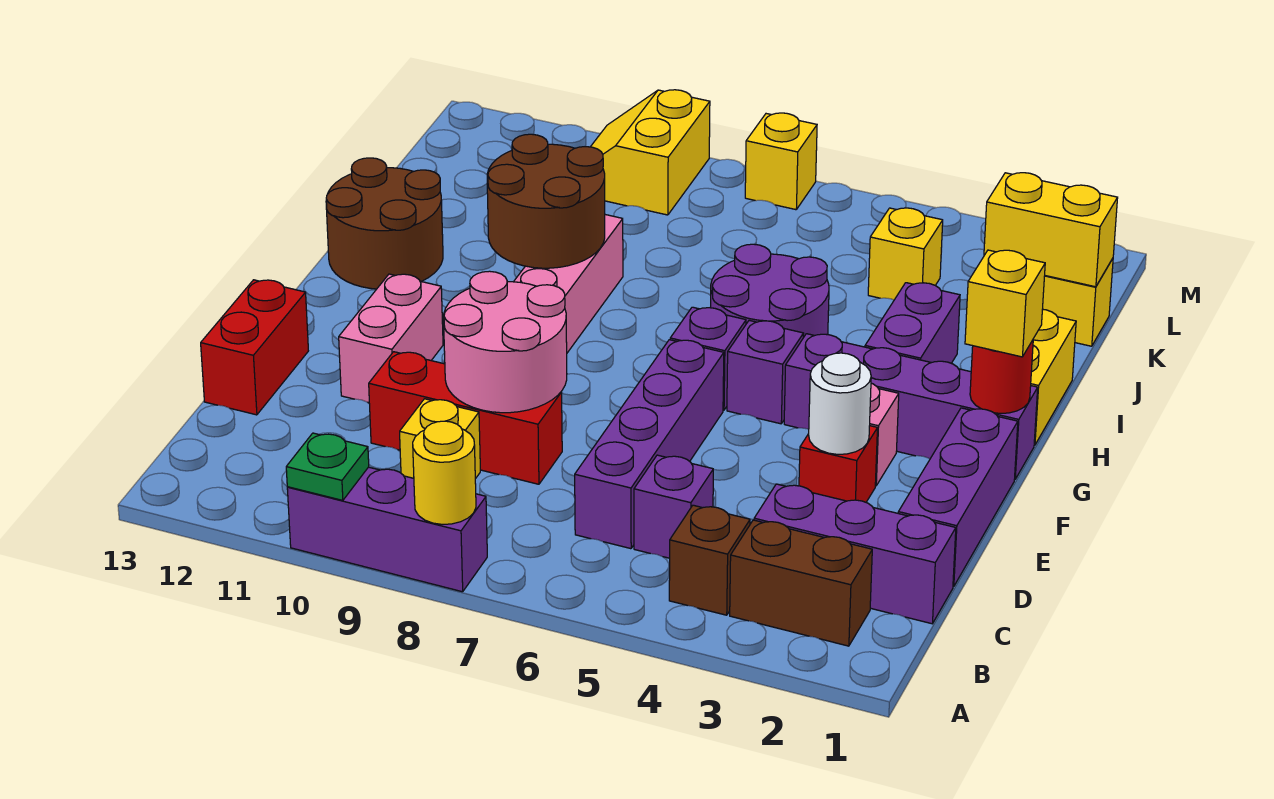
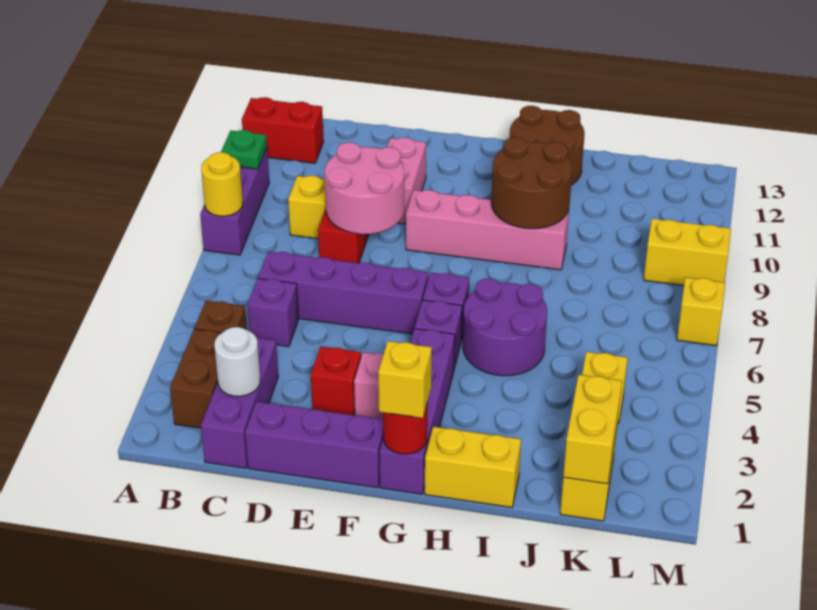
red 1x2 brick [201,280,308,415] -> red 1x2 brick moved to [242,97,324,163]
white 1x1 round brick [809,353,871,454] -> white 1x1 round brick moved to [214,327,260,396]
pink 1x2 brick [339,274,443,403] -> pink 1x2 brick turned to [387,138,426,224]
purple 1x2 brick [865,283,960,363] -> none

